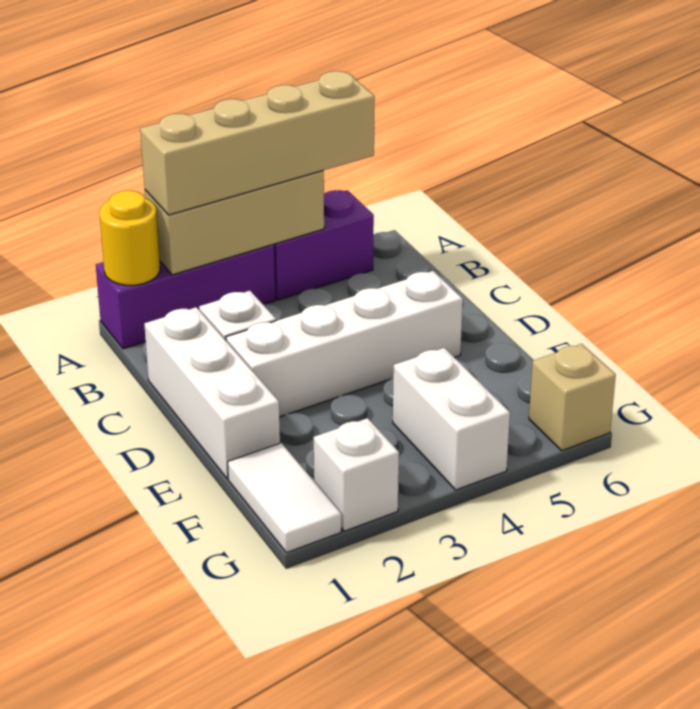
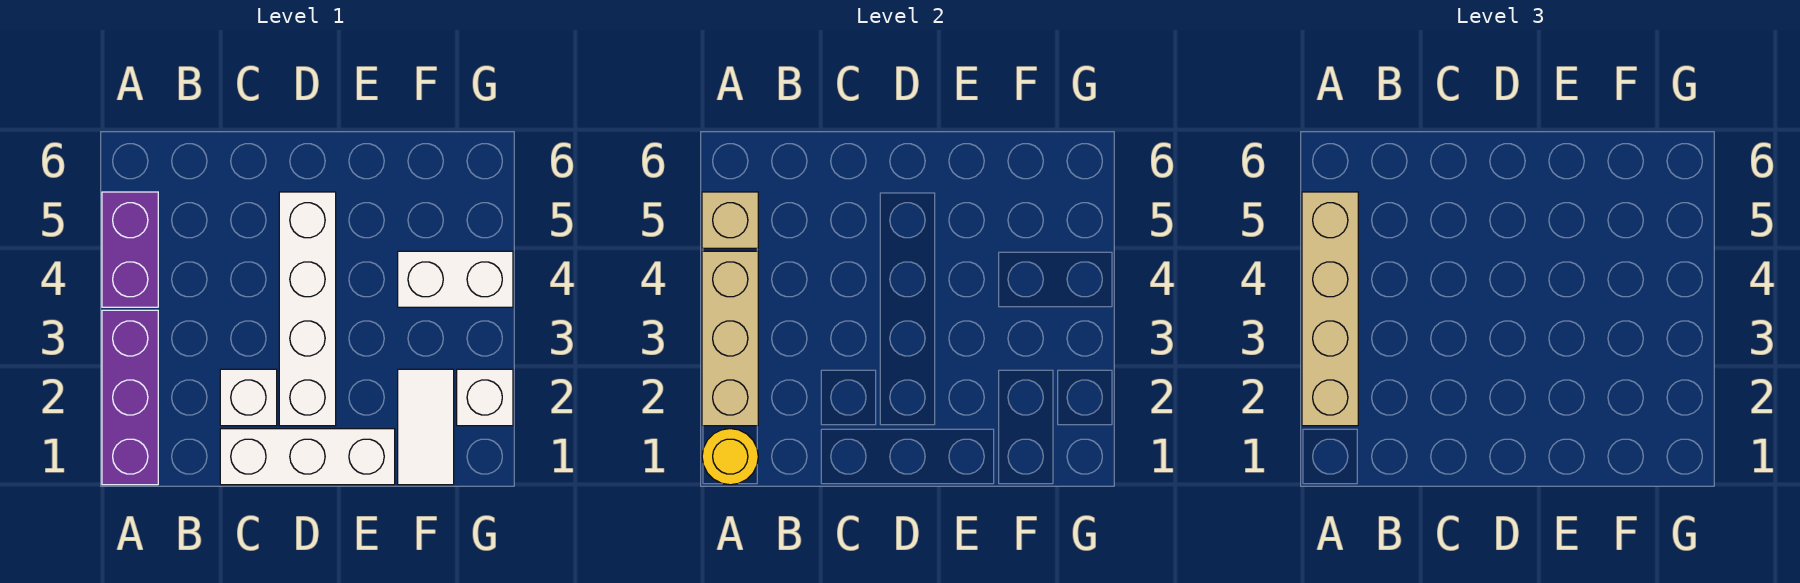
white 1x2 tile [228,443,341,553] -> white 1x2 tile turned to [398,369,454,485]
tan 1x1 brick [529,344,616,451] -> tan 1x1 brick moved to [702,192,758,248]

